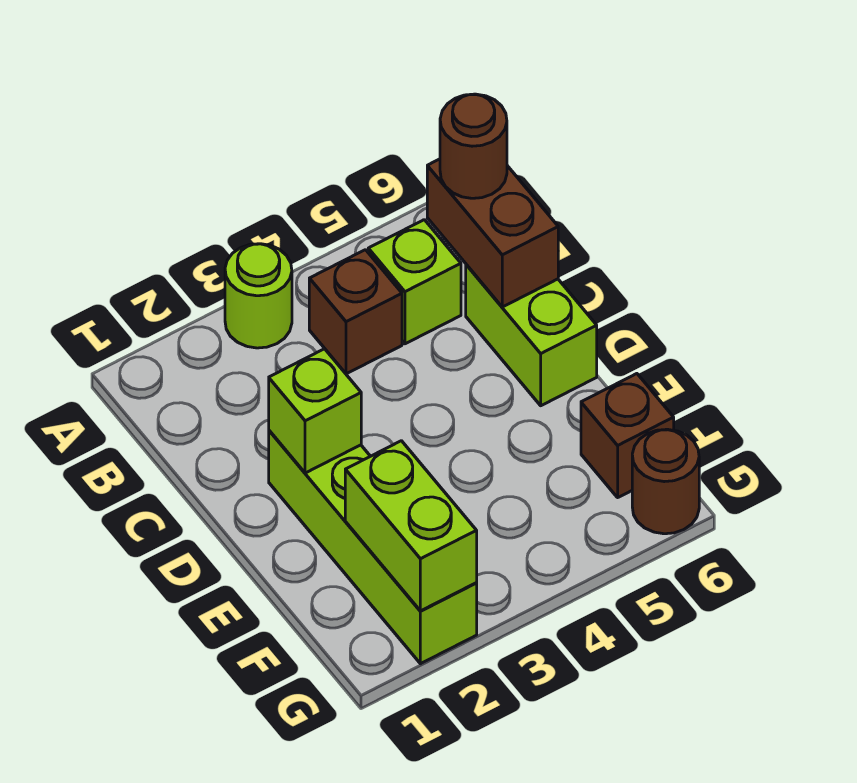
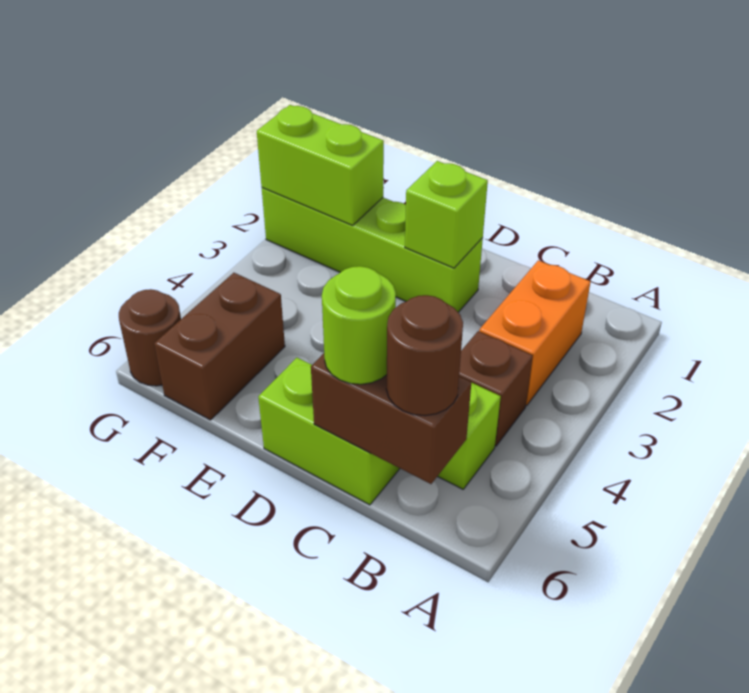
lime 1x1 round brick [225,244,292,348] -> lime 1x1 round brick moved to [322,266,396,384]
none -> orange 1x2 brick [479,260,591,406]
brown 1x1 brick [581,374,674,497] -> brown 1x2 brick [154,273,285,420]

